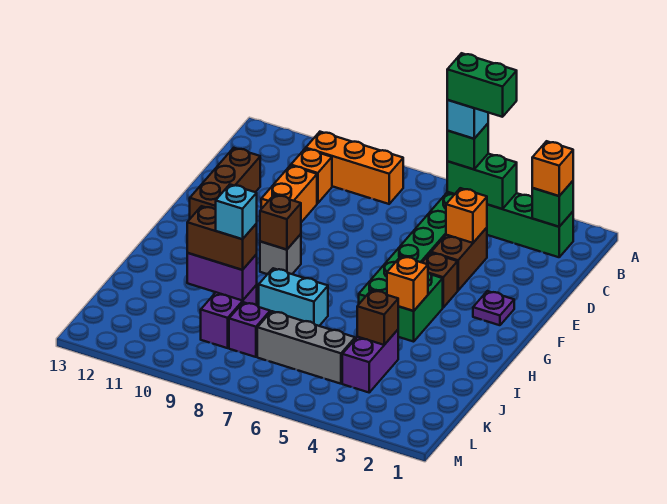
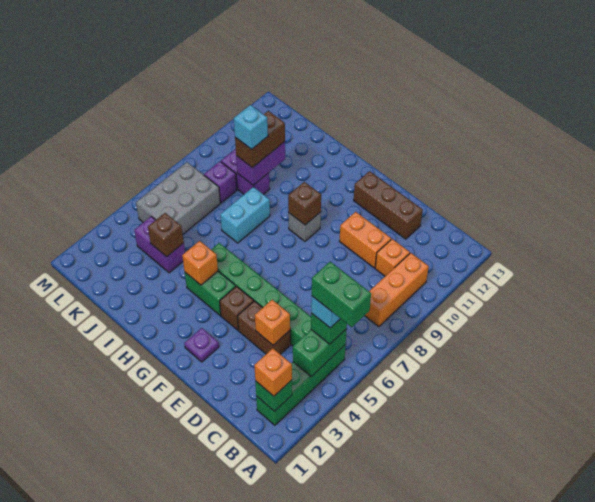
green 1x2 brick [447,53,517,117] -> green 1x2 brick turned to [312,262,371,327]
grey 1x3 brick [257,311,355,384] -> grey 2x3 brick [136,162,220,234]

